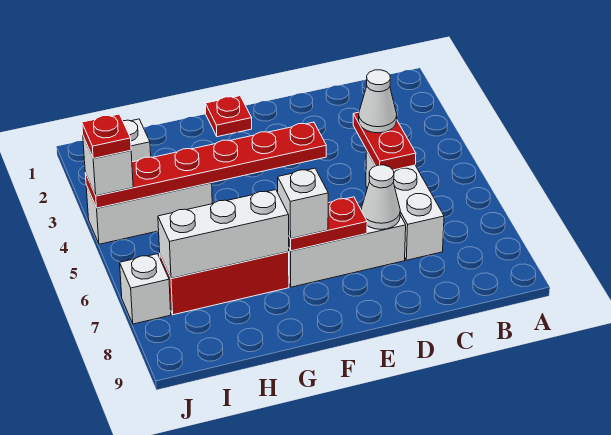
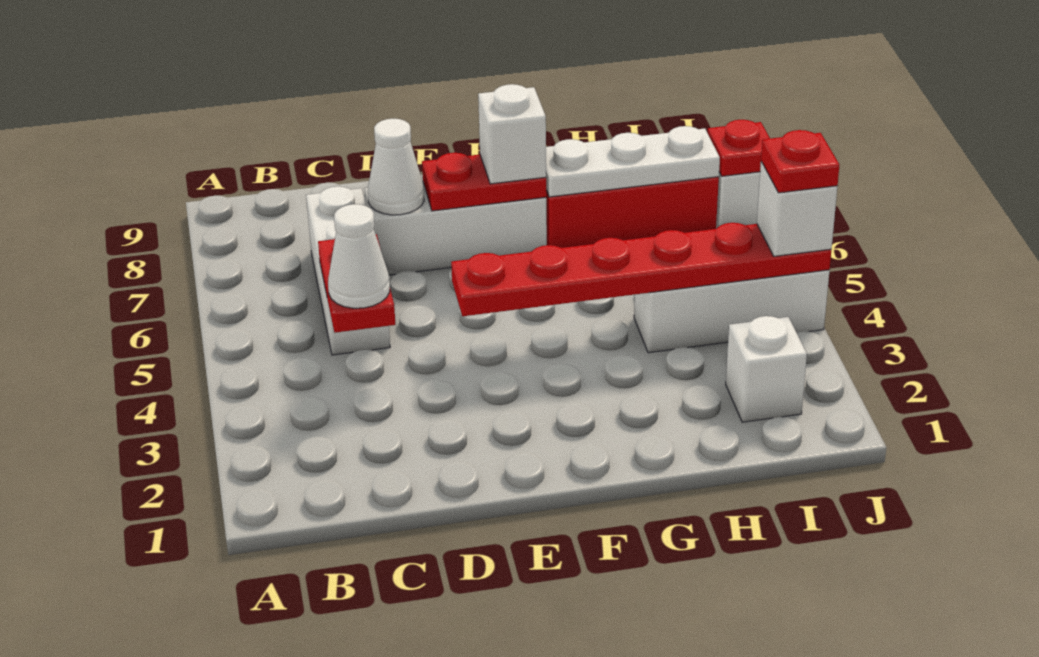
red 1x1 plate [205,96,252,137] -> red 1x1 plate moved to [708,120,770,176]
white 1x3 brick [158,190,289,278] -> white 1x3 plate [546,126,720,197]

